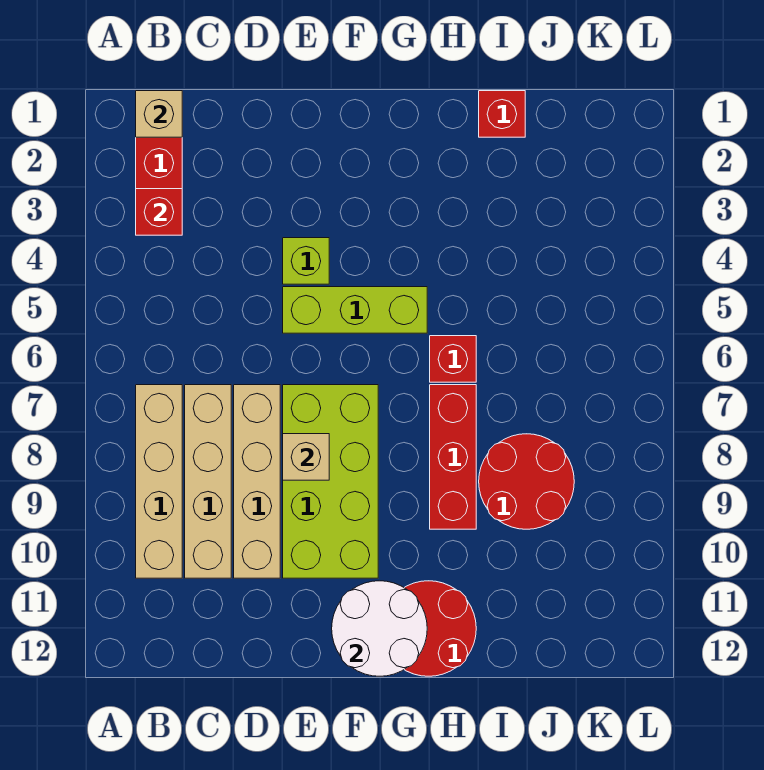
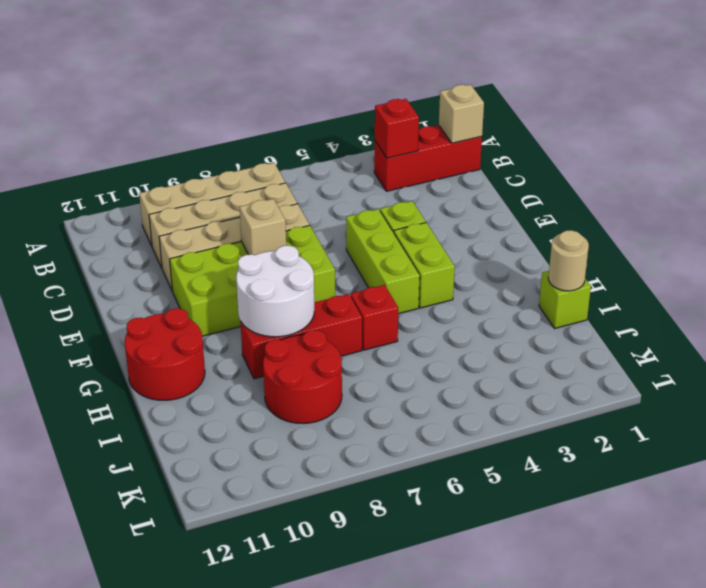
none -> lime 1x2 brick [394,223,455,308]
white 2x2 round brick [332,581,427,676] -> white 2x2 round brick moved to [236,246,314,337]
red 1x1 brick [479,91,525,137] -> lime 1x1 brick [539,271,591,328]
none -> tan 1x1 round brick [548,230,589,291]

